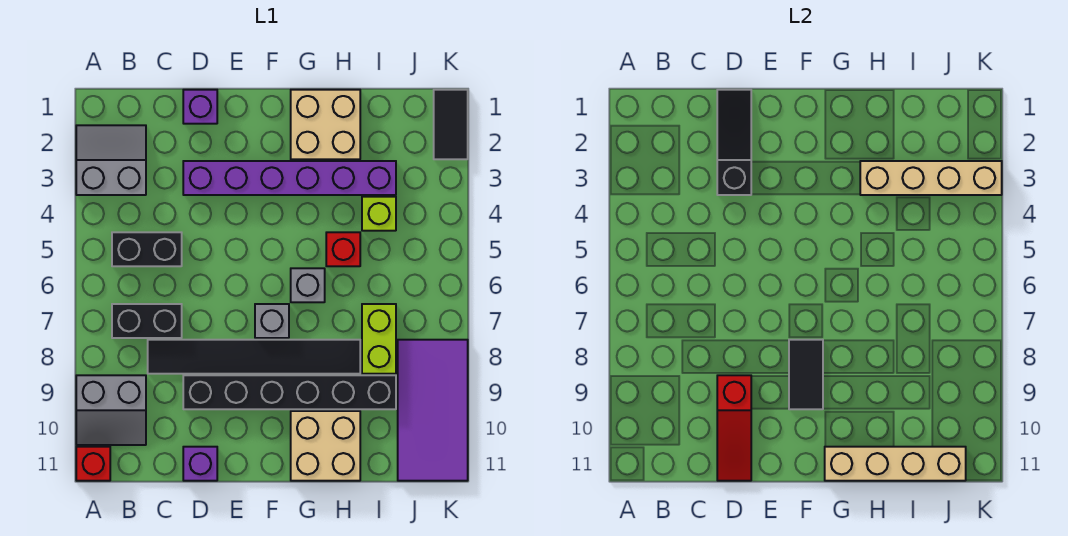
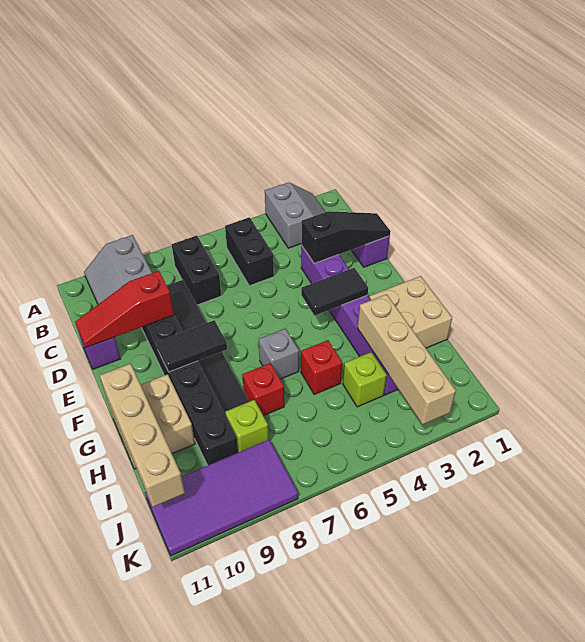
red 1x1 brick [76,447,110,481] -> red 1x1 brick moved to [242,363,284,416]
grey 1x1 brick [255,304,289,338] -> none
lime 1x2 brick [362,304,396,374] -> lime 1x1 brick [225,400,269,452]
black 1x2 tile [434,90,468,159] -> black 1x2 tile moved to [301,268,368,316]

